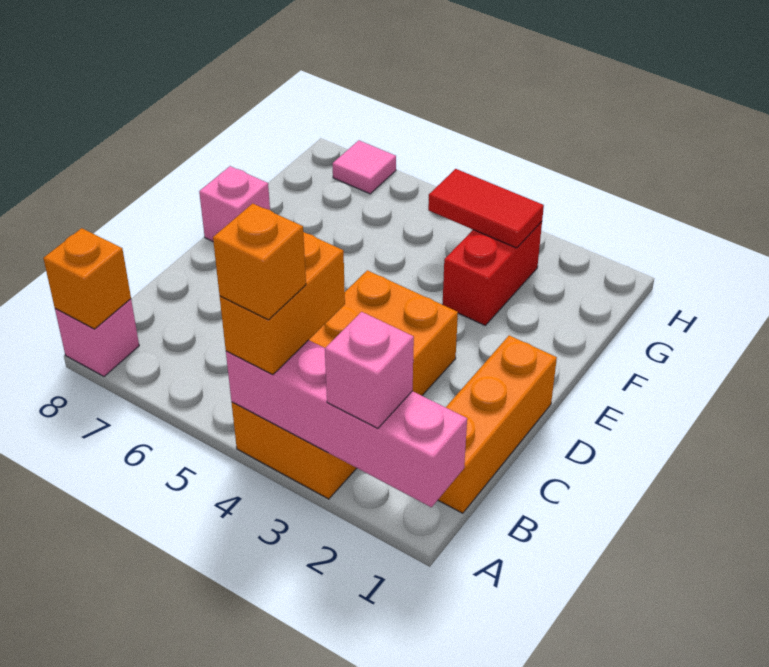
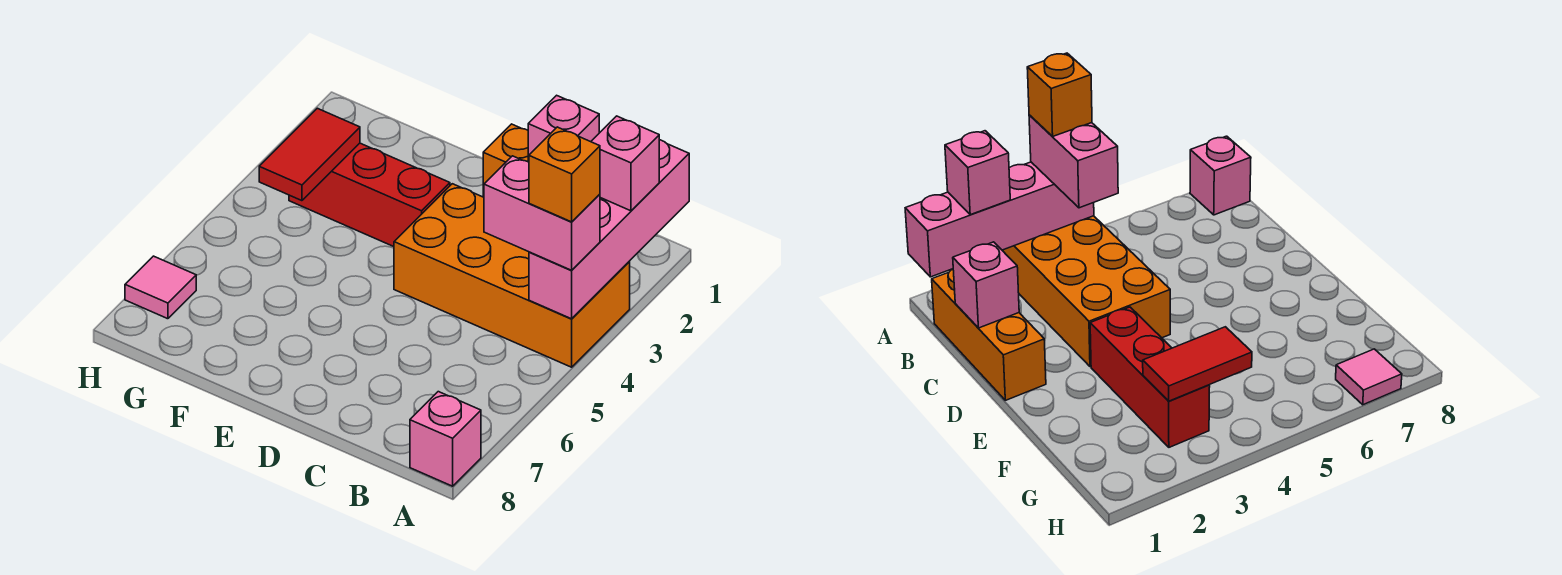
orange 1x2 brick [220,232,345,375] -> pink 1x2 brick [484,156,600,270]
orange 1x1 brick [43,228,131,329] -> none
pink 1x1 brick [199,166,270,241] -> pink 1x1 brick moved to [528,95,599,162]
red 1x2 brick [443,222,542,325] -> red 1x3 brick [289,143,450,247]

